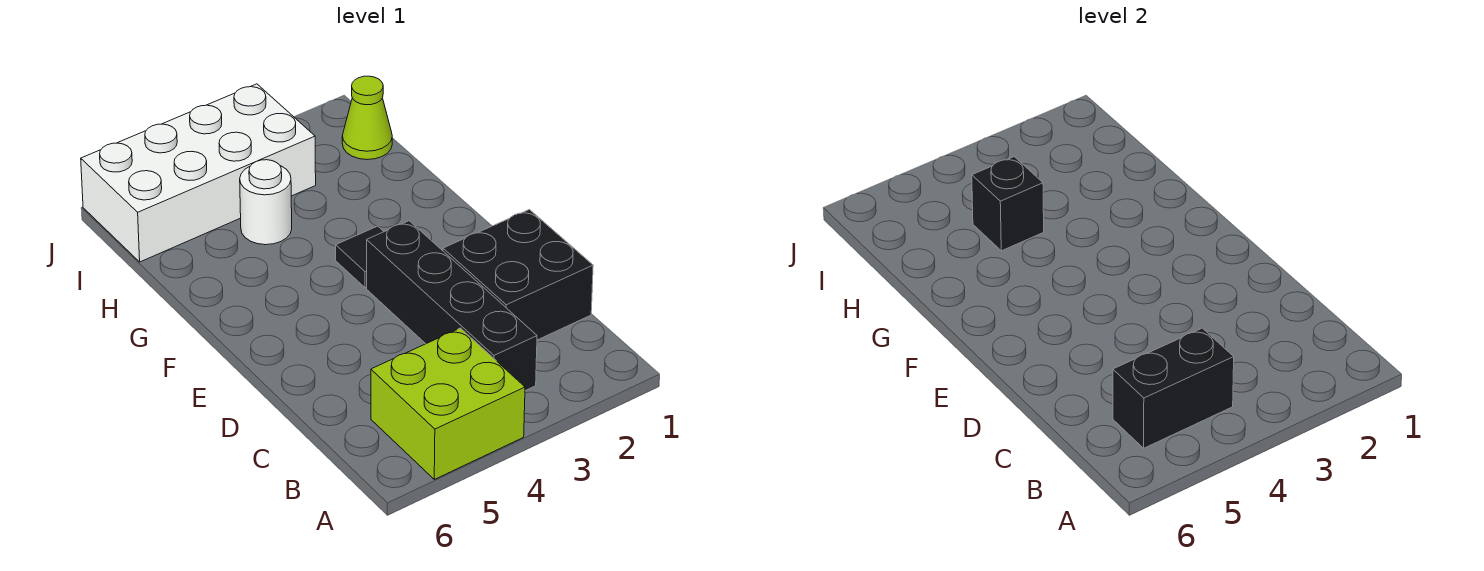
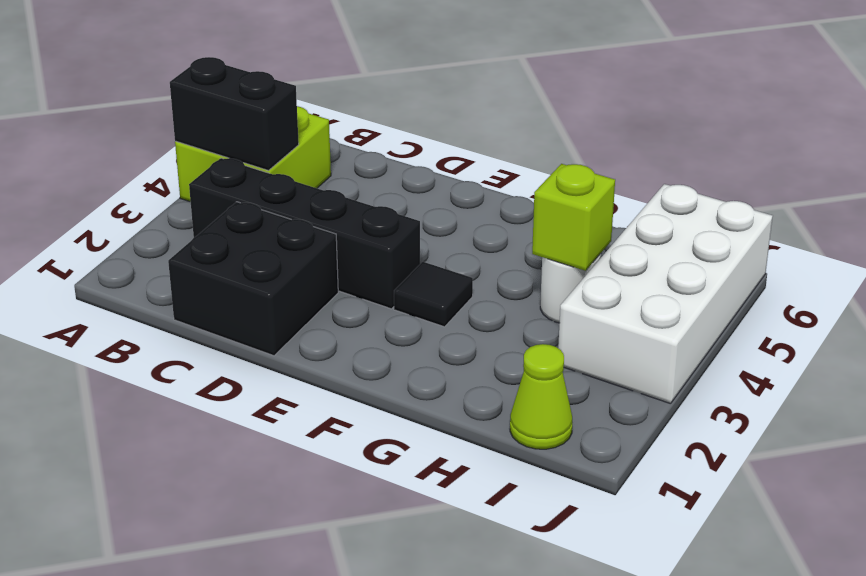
black 1x2 brick [1113,328,1234,448] -> black 1x2 brick turned to [170,57,299,171]
black 1x1 brick [972,157,1044,251] -> lime 1x1 brick [532,164,615,271]

